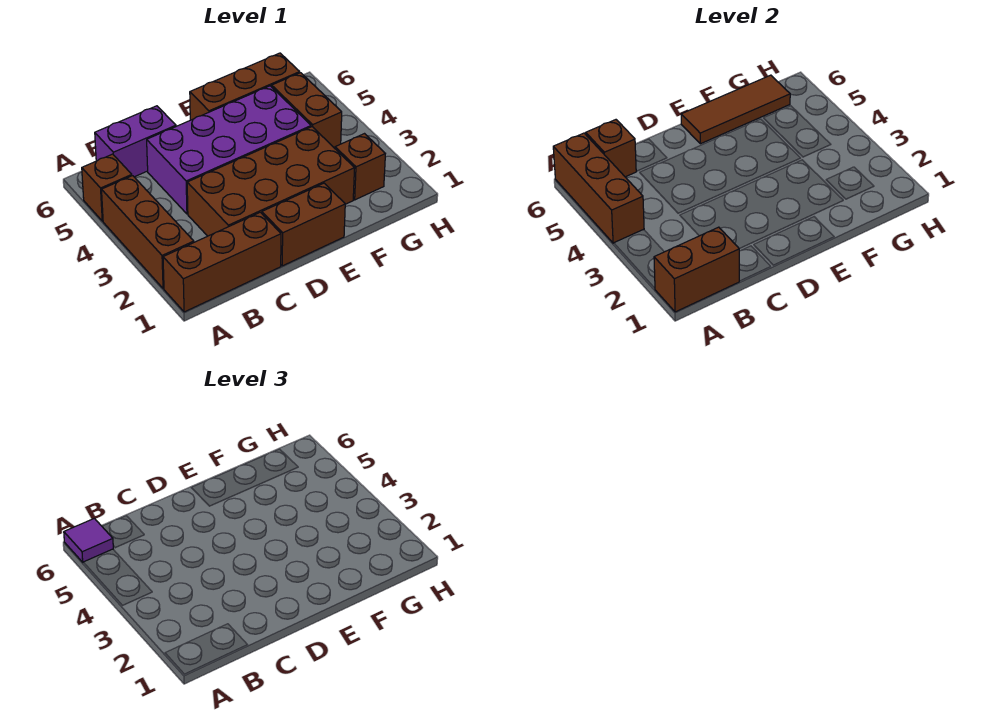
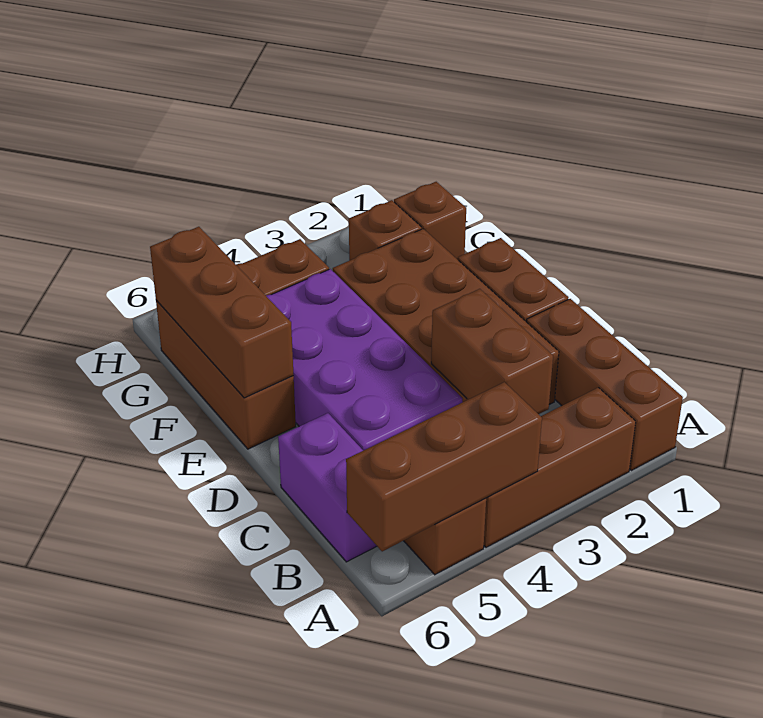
brown 1x2 brick [654,227,739,312] -> brown 1x2 brick moved to [431,289,553,414]
purple 1x1 tile [64,518,113,562] -> none
brown 1x1 brick [586,120,636,177] -> brown 1x1 brick moved to [394,182,466,260]
brown 1x3 tile [681,75,790,144] -> brown 1x3 brick [150,227,294,398]

